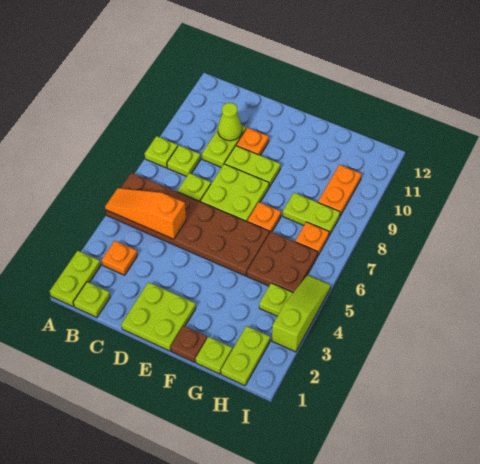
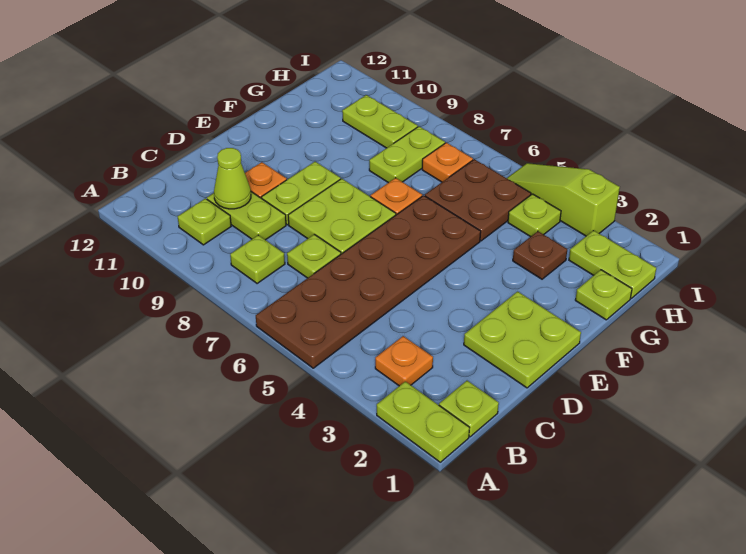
orange 1x3 slope [105,188,186,239] -> none
lime 1x1 plate [145,136,178,168] -> lime 1x1 plate moved to [178,198,231,245]
brown 1x1 plate [171,326,207,362] -> brown 1x1 plate moved to [513,231,567,279]
orange 1x2 plate [318,165,362,216] -> lime 1x2 plate [342,95,418,148]

